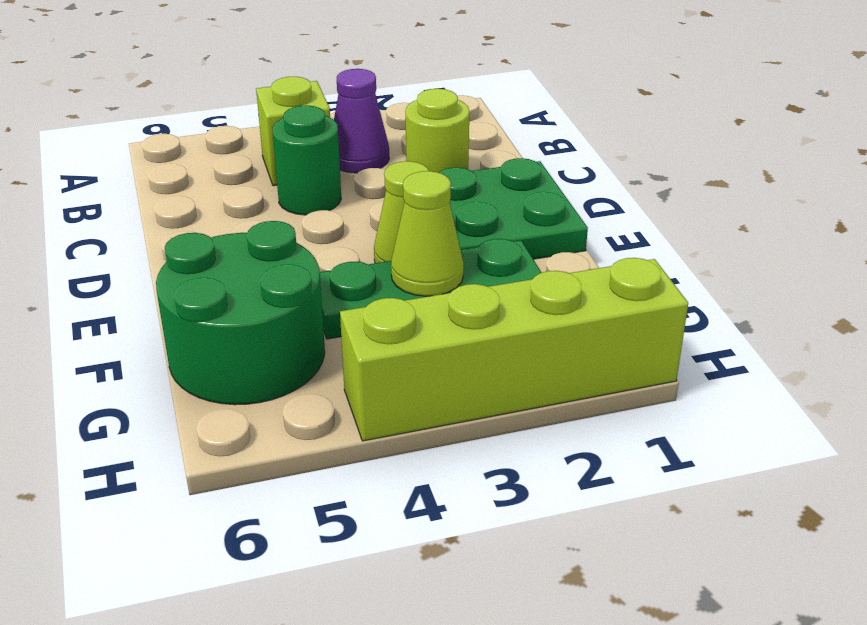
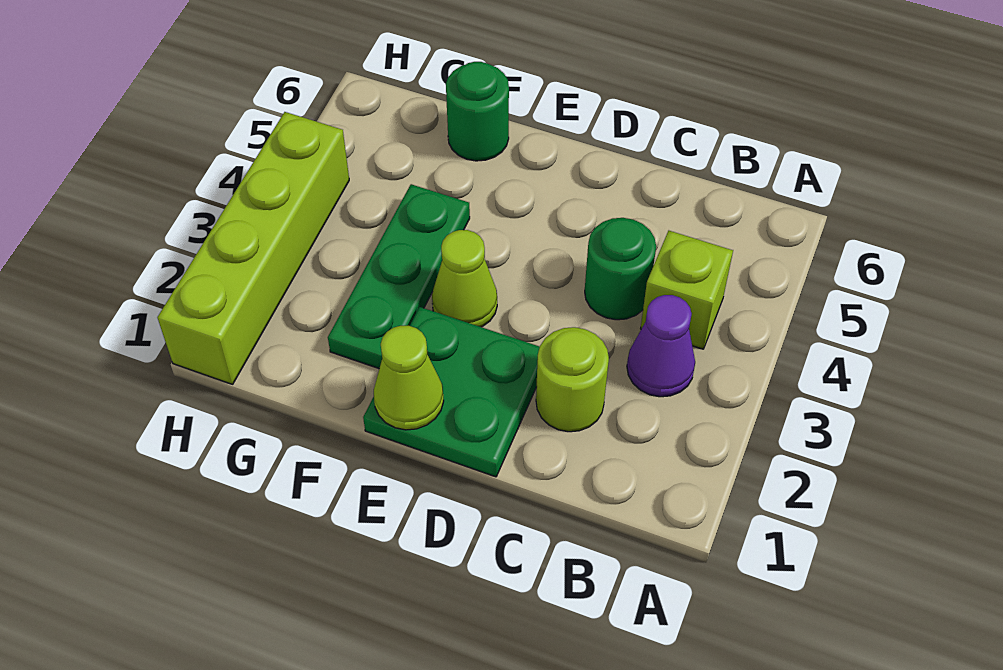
lime 1x1 cone [391,171,464,296] -> lime 1x1 cone moved to [374,326,444,430]
green 2x2 round brick [156,221,325,405] -> green 1x1 round brick [446,62,509,161]

